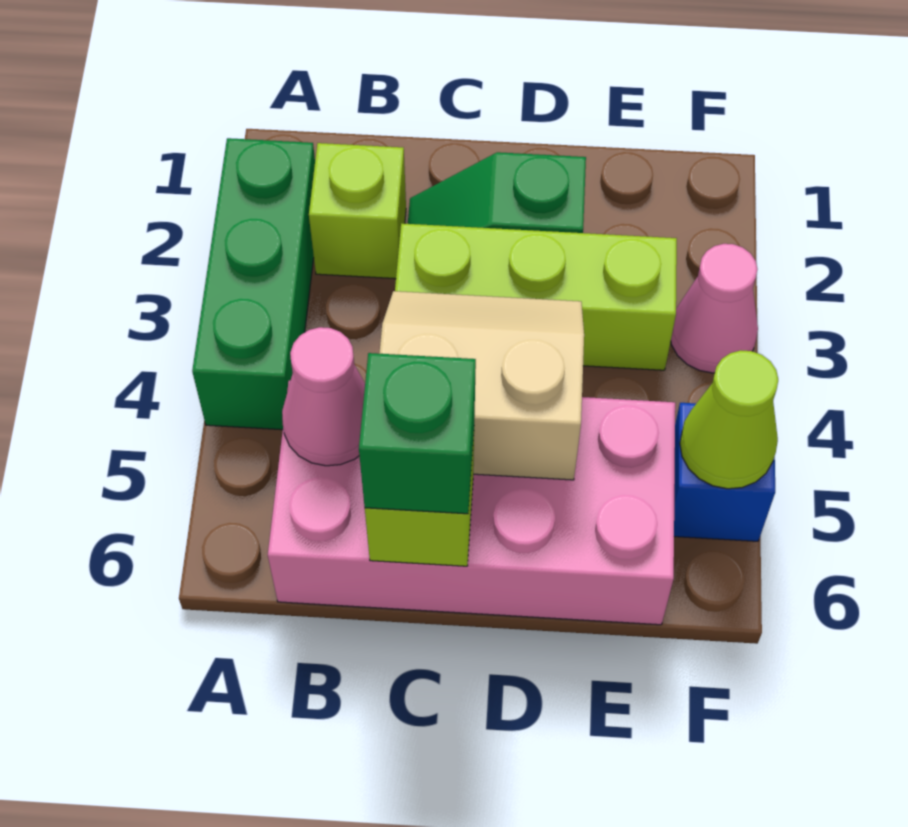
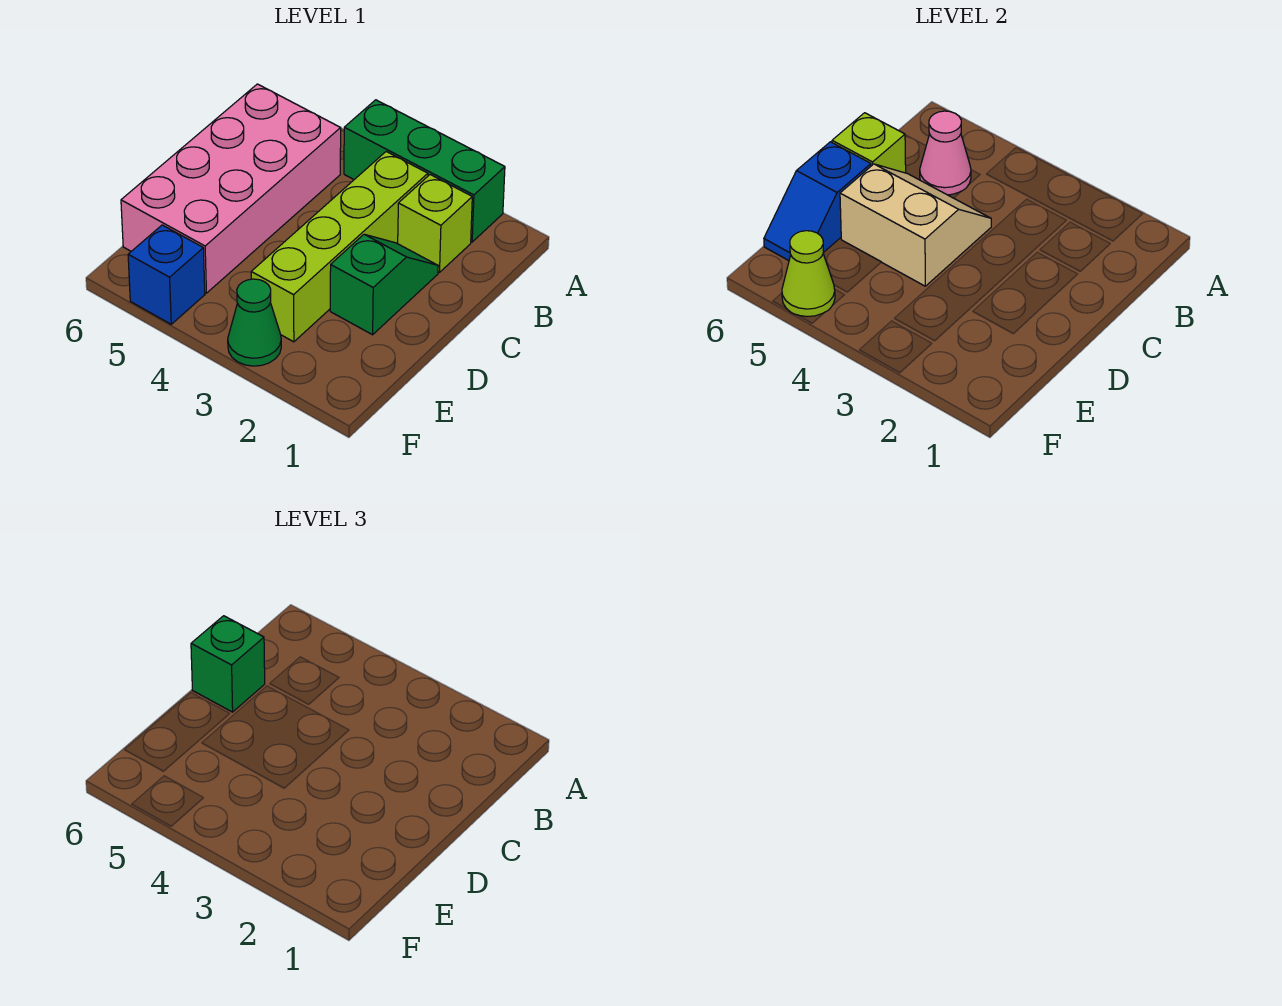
lime 1x3 brick [395,223,677,370] -> lime 1x4 brick [251,152,428,342]
tan 2x2 slope [379,291,584,480] -> tan 2x2 slope turned to [840,164,991,286]
none -> blue 1x2 slope [764,142,871,261]
pink 1x1 cone [671,244,758,373] -> green 1x1 cone [228,279,281,366]

